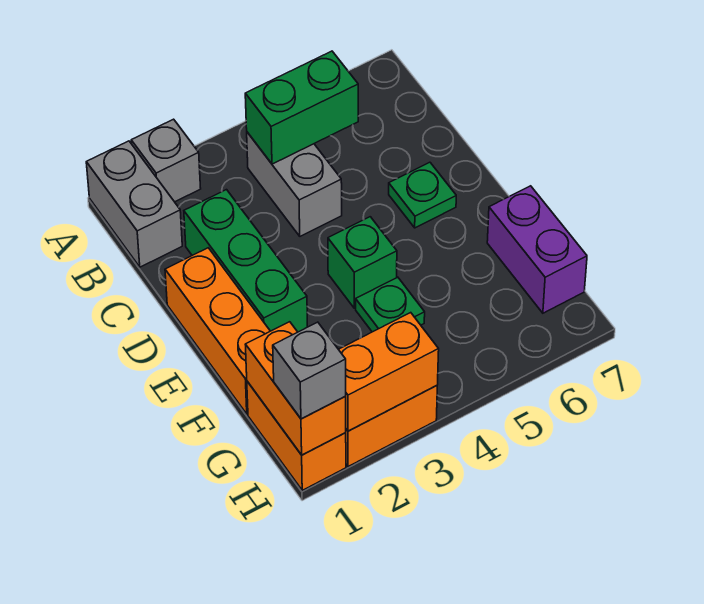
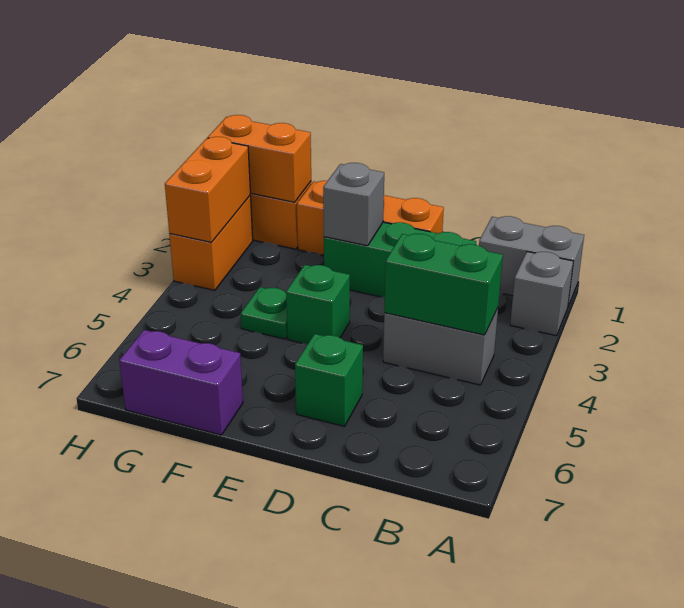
green 1x2 brick [245,51,358,164] -> green 1x2 brick turned to [384,234,503,335]
green 1x1 plate [389,162,456,228] -> green 1x1 brick [295,334,363,426]
grey 1x1 brick [273,322,346,419] -> grey 1x1 brick moved to [323,163,384,246]

